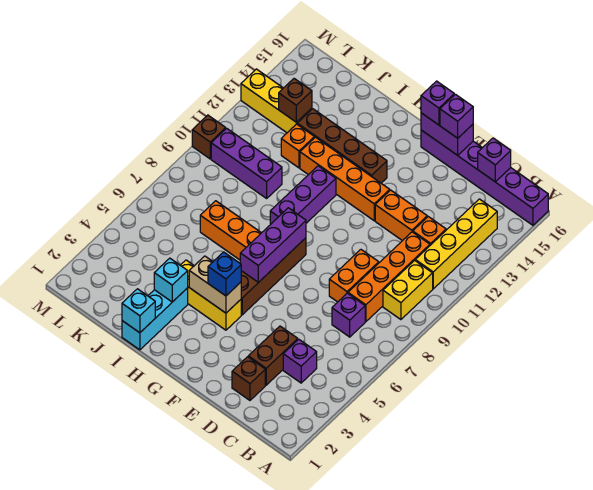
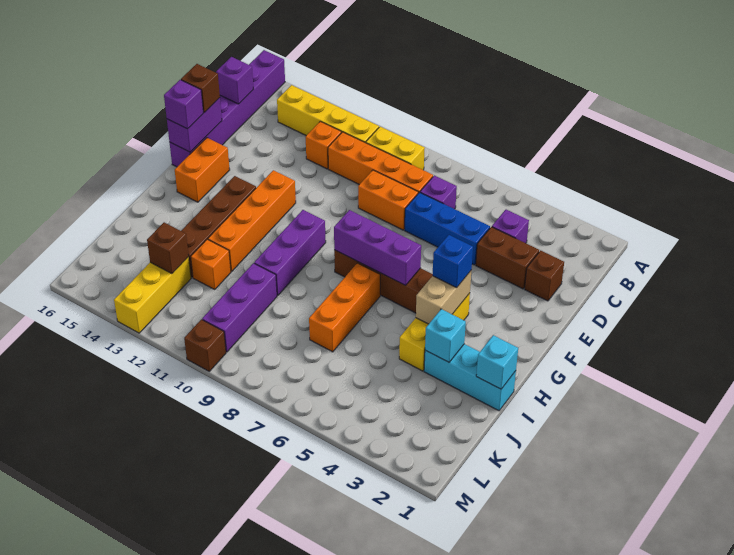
none -> blue 1x3 brick [405,192,490,265]
orange 1x2 brick [375,190,427,241] -> orange 1x2 brick moved to [175,138,230,202]
purple 1x1 brick [440,94,473,138] -> brown 1x1 brick [181,64,220,113]
purple 1x3 brick [270,166,336,225] -> purple 1x3 brick turned to [254,210,326,296]

